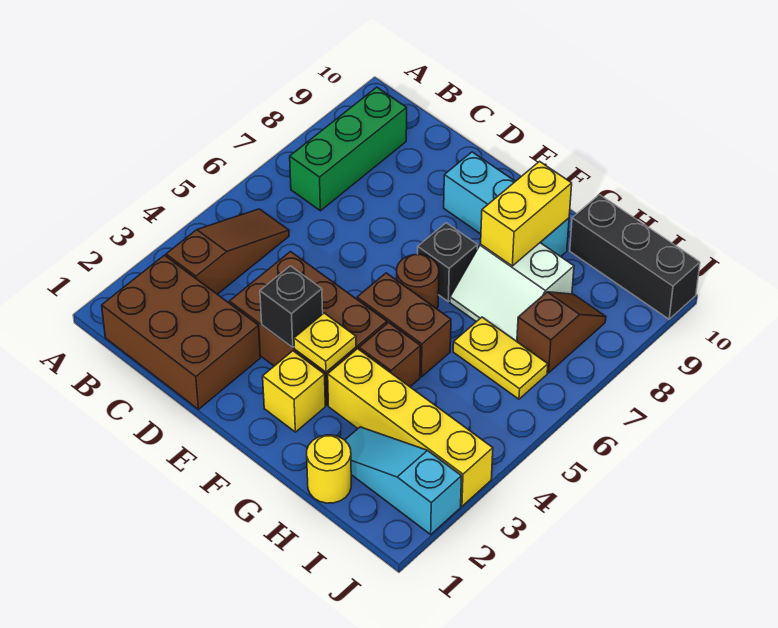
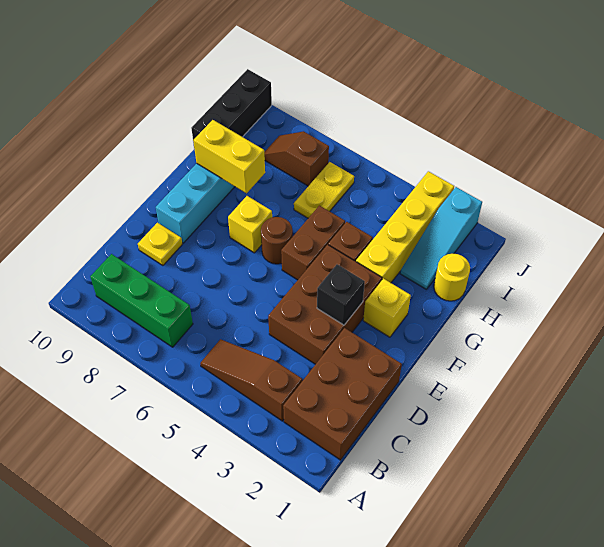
yellow 1x1 plate [294,313,356,372] -> yellow 1x1 plate moved to [138,223,182,265]
black 1x1 brick [418,223,478,302] -> yellow 1x1 brick [228,196,272,253]
white 2x2 slope [450,243,574,341] -> none

